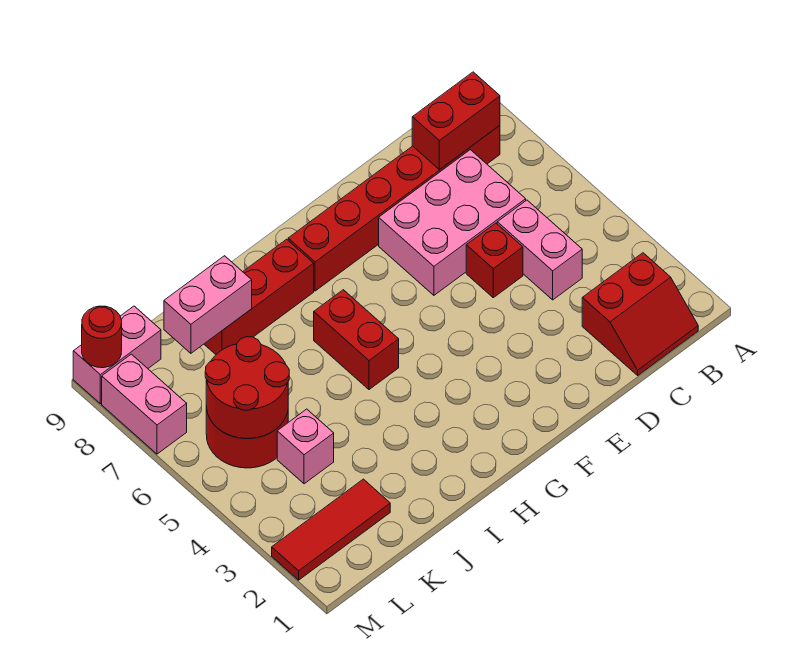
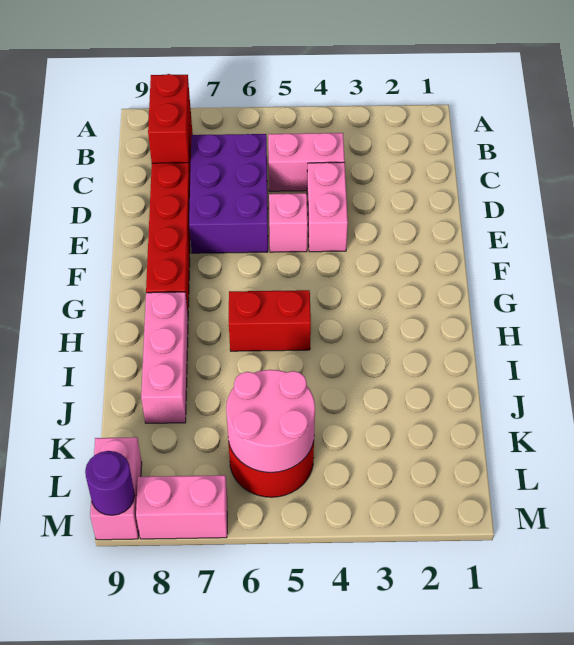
red 2x2 slope [582,253,698,375] -> none
pink 2x3 brick [379,150,526,295] -> purple 2x3 brick [189,134,268,253]
red 1x1 brick [466,223,523,298] -> none
red 1x3 brick [204,239,314,354] -> pink 1x3 brick [141,292,188,423]
pink 1x2 brick [164,256,252,353] -> pink 1x2 brick moved to [307,162,348,252]
red 1x3 tile [272,479,390,580] -> none
pink 1x1 brick [277,409,334,484] -> pink 1x1 brick moved to [269,193,308,252]
red 2x2 round brick [205,337,289,439] -> pink 2x2 round brick [226,370,315,472]
red 1x1 round brick [82,306,122,368] -> purple 1x1 round brick [85,451,135,515]

